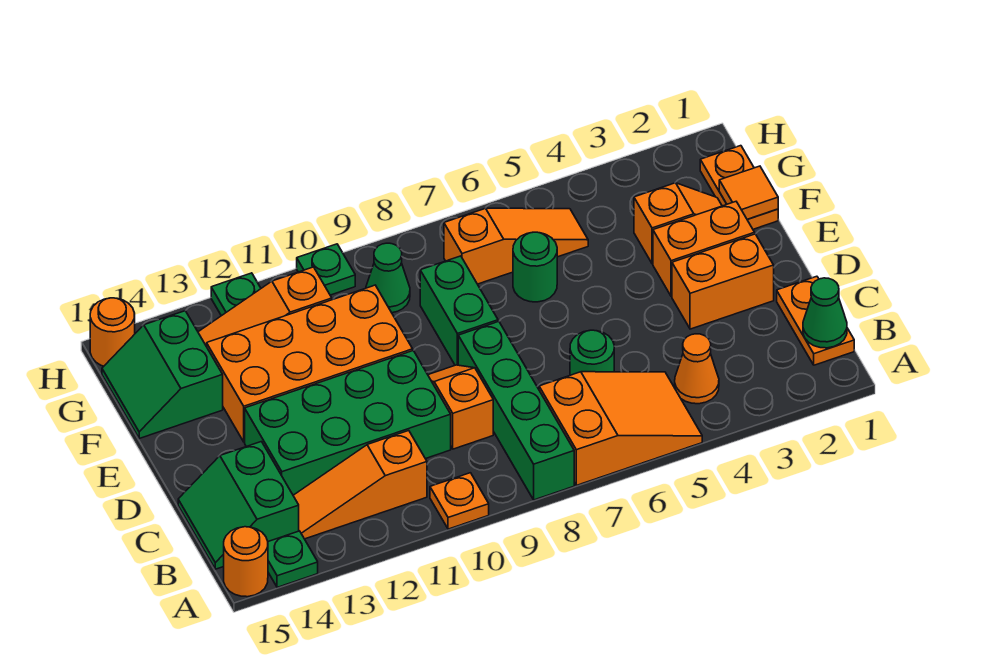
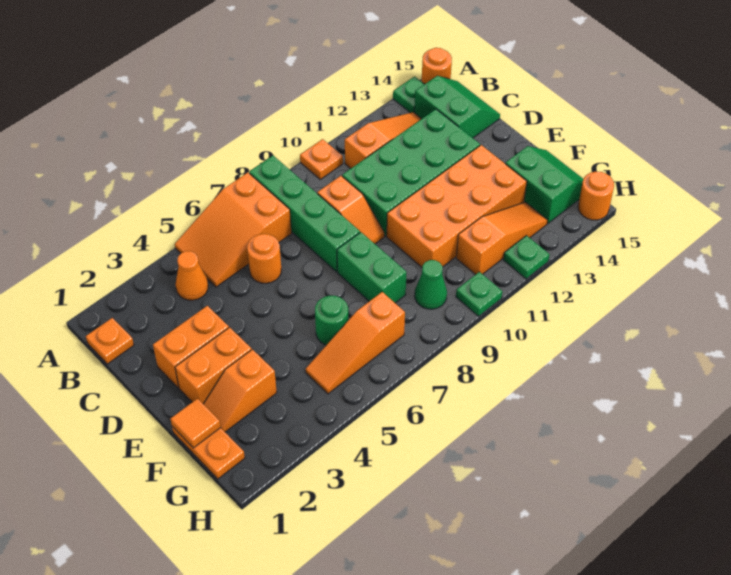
orange 1x2 plate [777,276,854,365] -> orange 1x1 plate [86,318,134,364]
green 1x1 cone [803,278,847,348] -> none
green 1x1 round brick [570,330,614,375] -> orange 1x1 round brick [247,234,281,283]

